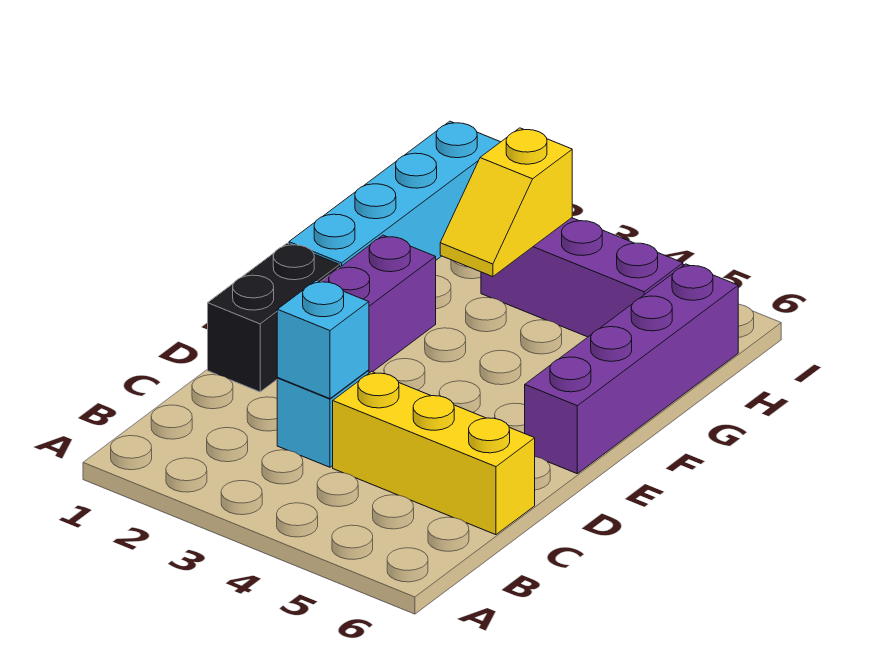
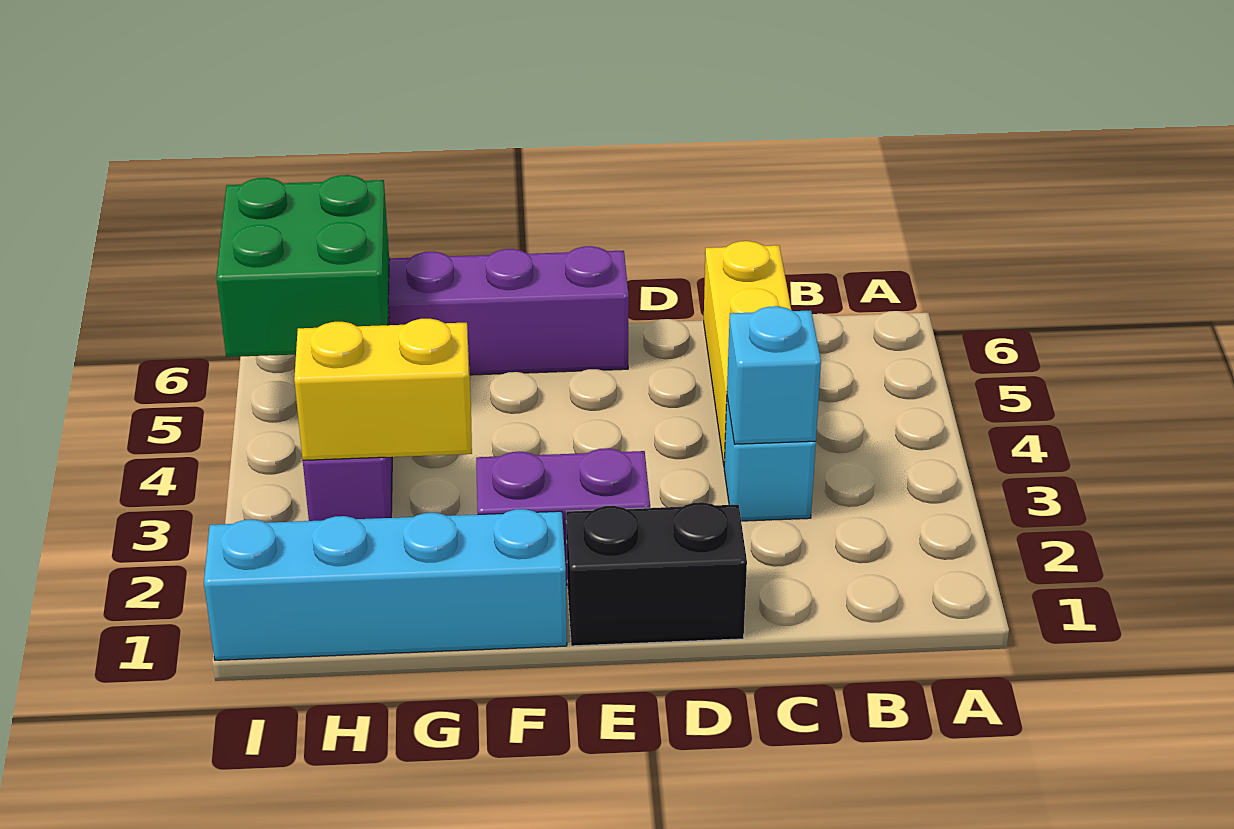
yellow 1x2 slope [440,128,572,277] -> yellow 1x2 brick [294,319,472,460]
none -> green 2x2 brick [216,175,389,357]

